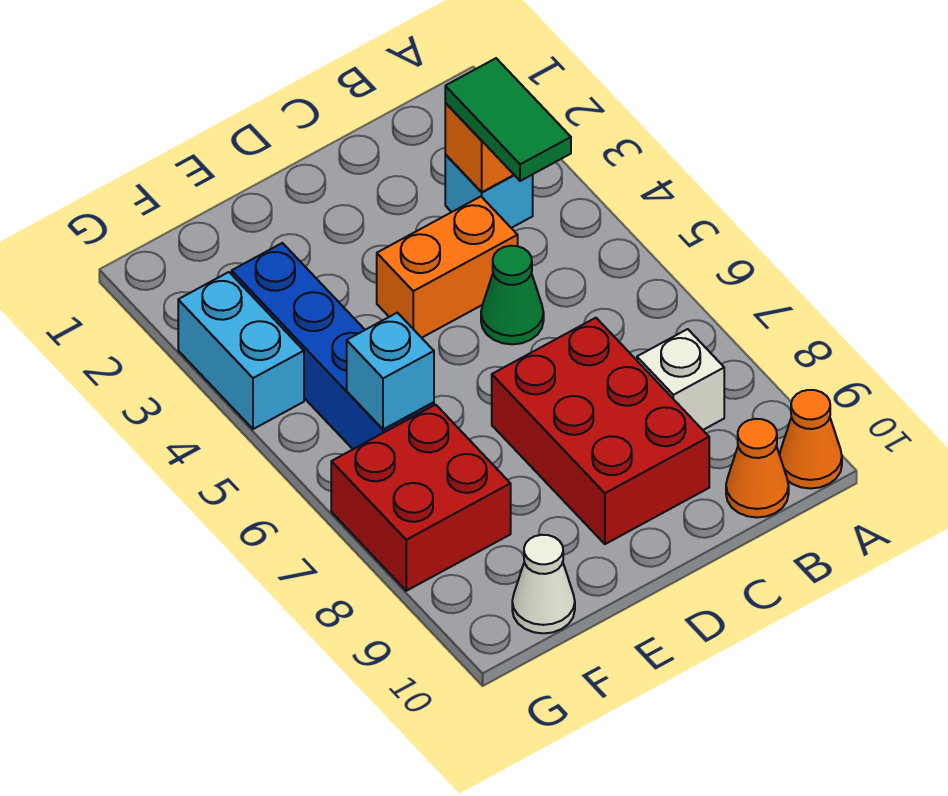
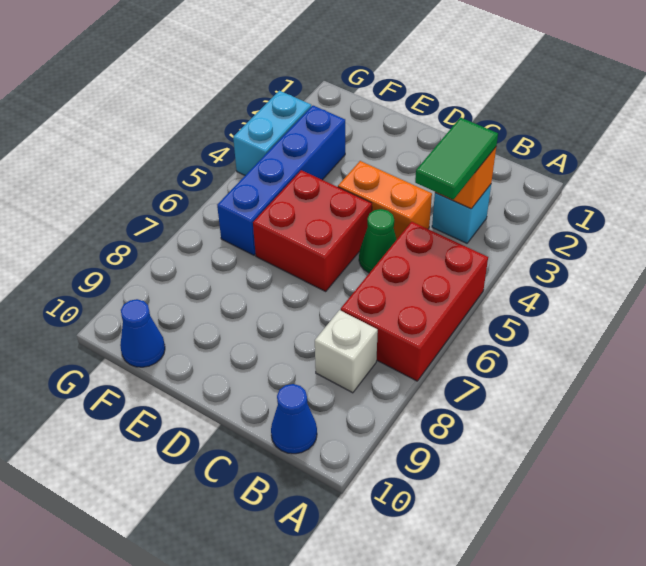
orange 1x1 cone [780,390,842,489] -> none
orange 1x1 cone [726,419,789,517] -> blue 1x1 cone [271,384,317,454]
red 2x3 brick [492,318,709,544] -> red 2x3 brick moved to [341,222,488,381]
cyan 1x1 brick [347,313,434,429] -> none
red 2x2 brick [331,405,511,591] -> red 2x2 brick moved to [253,170,372,291]
white 1x1 cone [512,535,575,633] -> blue 1x1 cone [120,299,165,367]

